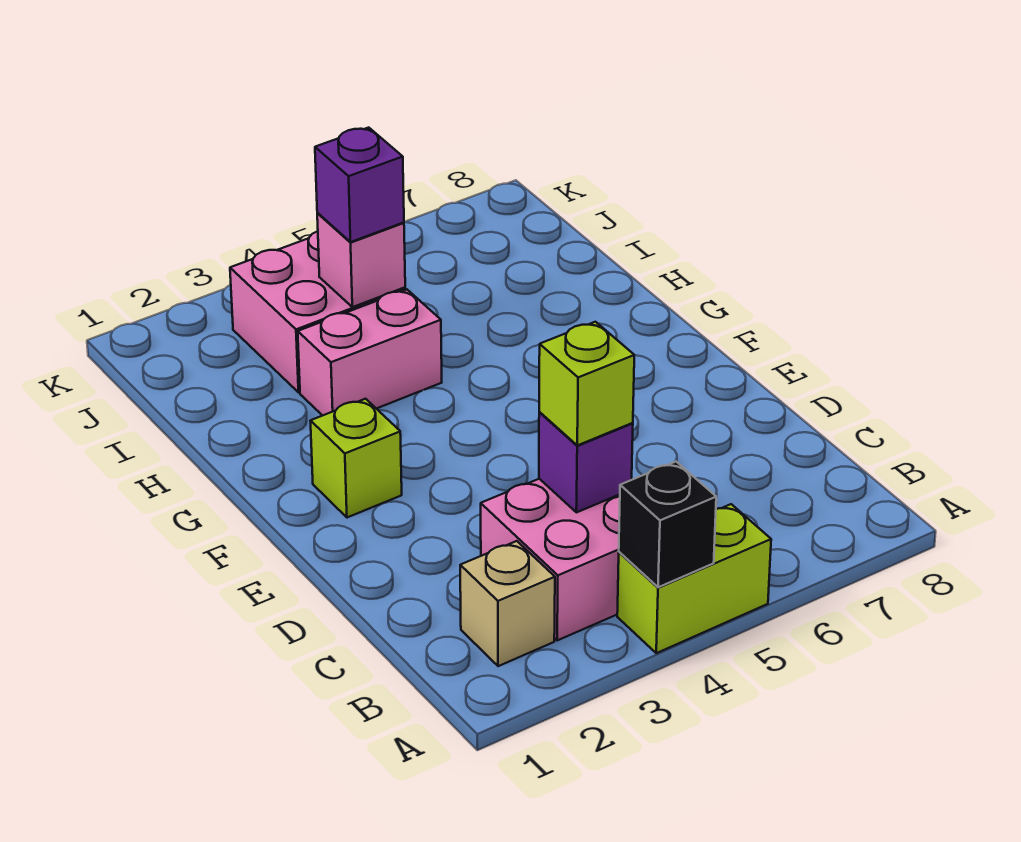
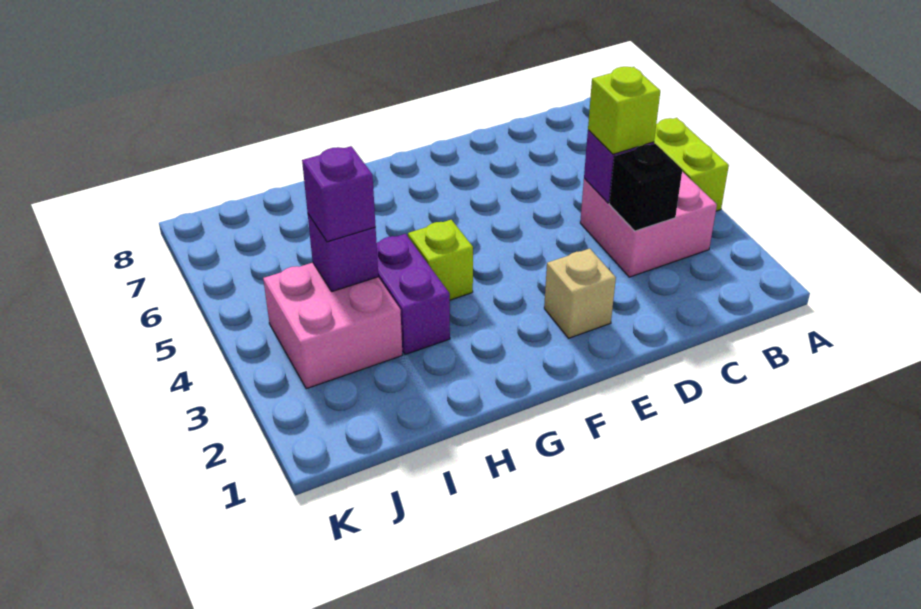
black 1x1 brick [619,462,716,587] -> black 1x1 brick moved to [609,144,682,231]
tan 1x1 brick [460,541,555,666] -> tan 1x1 brick moved to [544,249,616,338]
lime 1x1 brick [311,399,402,518] -> lime 1x1 brick moved to [408,220,473,300]
pink 1x2 brick [298,290,442,416] -> purple 1x2 brick [377,234,450,355]
pink 1x1 brick [317,213,405,307] -> purple 1x1 brick [308,214,378,292]

